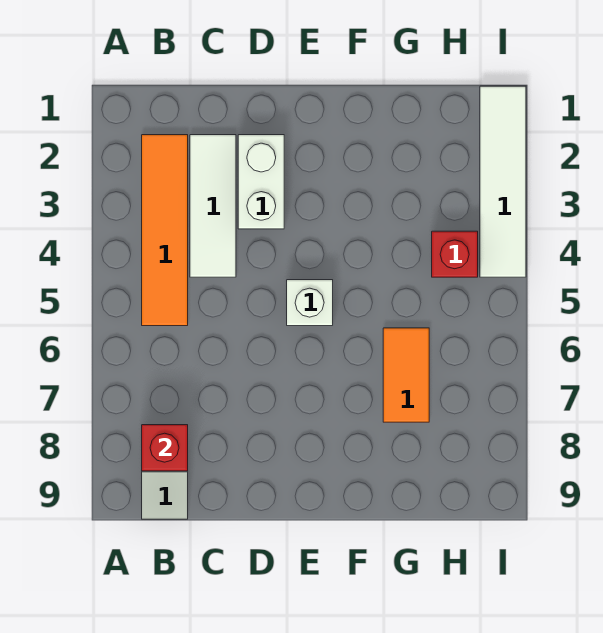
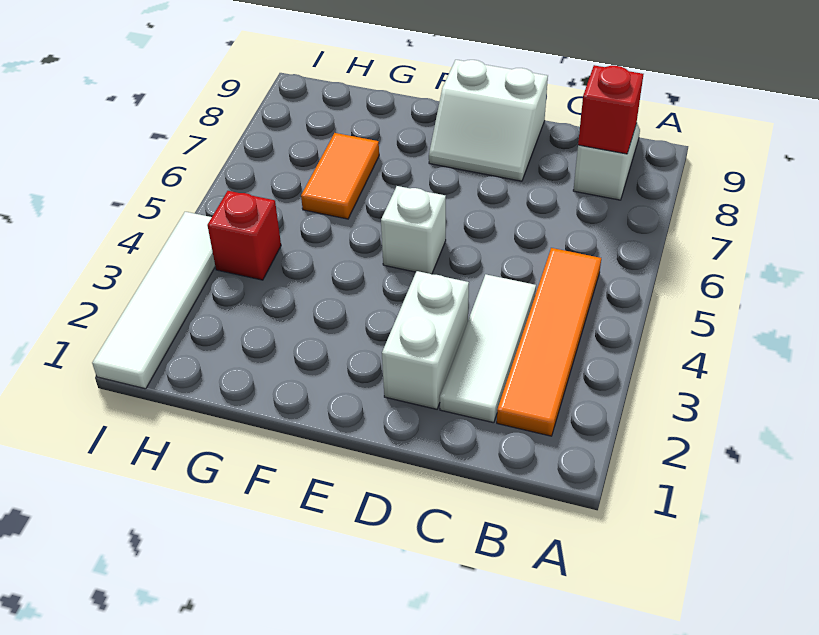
none -> white 2x2 slope [429,60,548,181]

